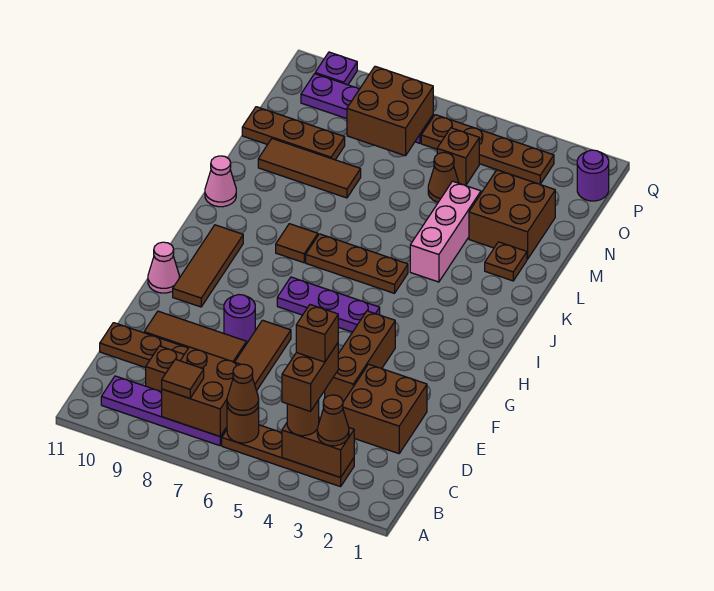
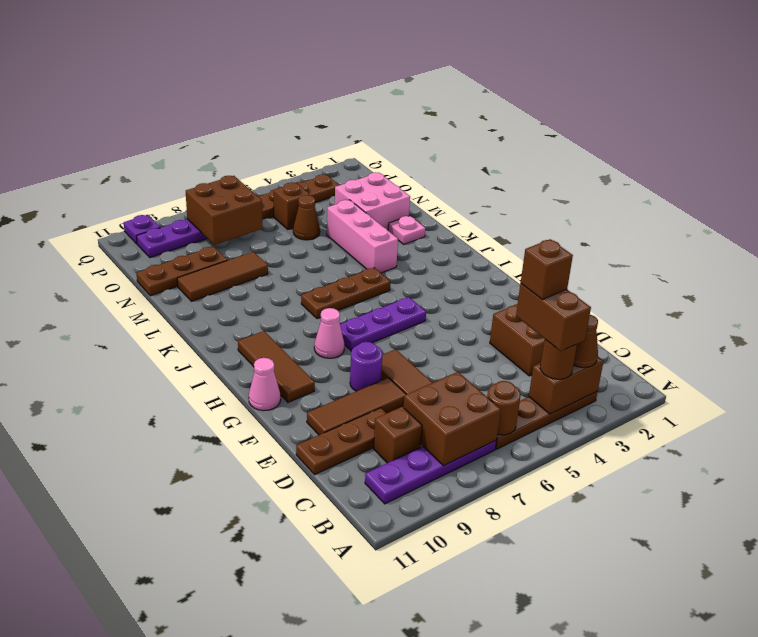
brown 1x1 cone [227,364,259,415] -> none
brown 1x1 tile [162,359,204,398] -> none
brown 1x3 brick [325,311,395,402] -> none
brown 1x1 tile [276,224,318,263] -> none
pink 1x1 cone [205,156,236,207] -> pink 1x1 cone moved to [314,308,345,358]
brown 1x1 plate [485,242,527,281] -> pink 1x1 plate [388,216,425,244]
brown 2x2 brick [469,170,555,259] -> pink 2x2 brick [335,172,410,230]
purple 1x1 round brick [577,150,609,201] -> none

